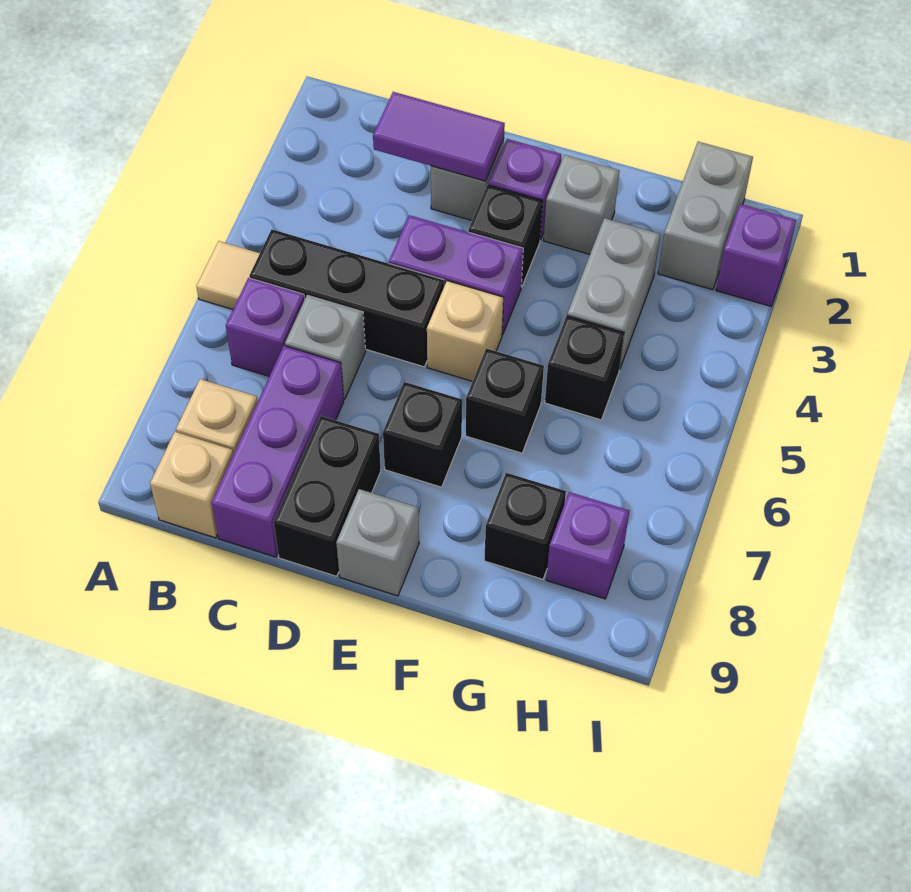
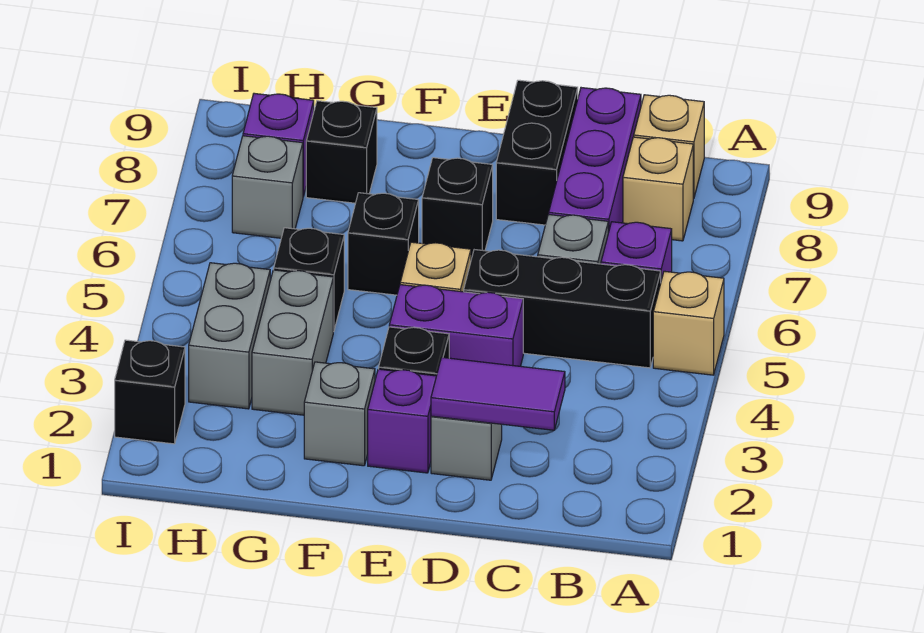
tan 1x1 tile [196,241,260,309] -> tan 1x1 brick [653,271,724,375]
grey 1x1 brick [336,489,419,596] -> grey 1x1 brick moved to [232,136,303,238]
grey 1x2 brick [658,142,753,290] -> grey 1x2 brick moved to [189,263,270,409]
purple 1x1 brick [716,204,796,306] -> black 1x1 brick [115,340,185,444]

